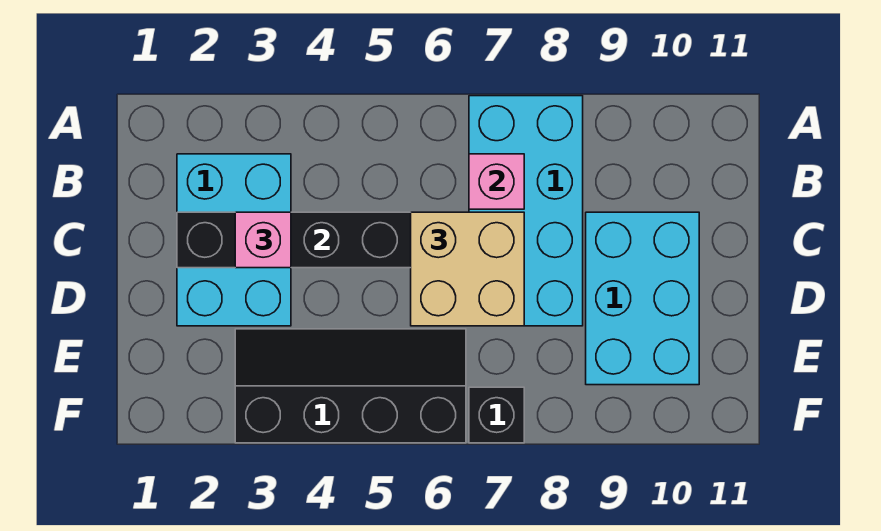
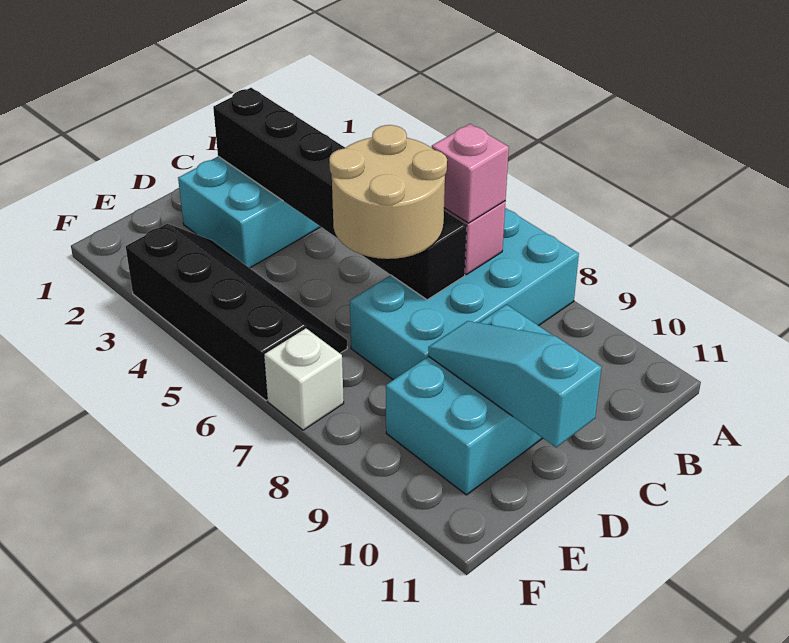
pink 1x1 brick [235,212,291,268] -> pink 1x1 brick moved to [432,124,509,223]
tan 2x2 brick [411,212,524,326] -> tan 2x2 round brick [329,125,447,259]
none -> cyan 1x3 slope [428,321,602,447]
black 1x1 brick [469,387,524,443] -> white 1x1 brick [264,328,344,430]

